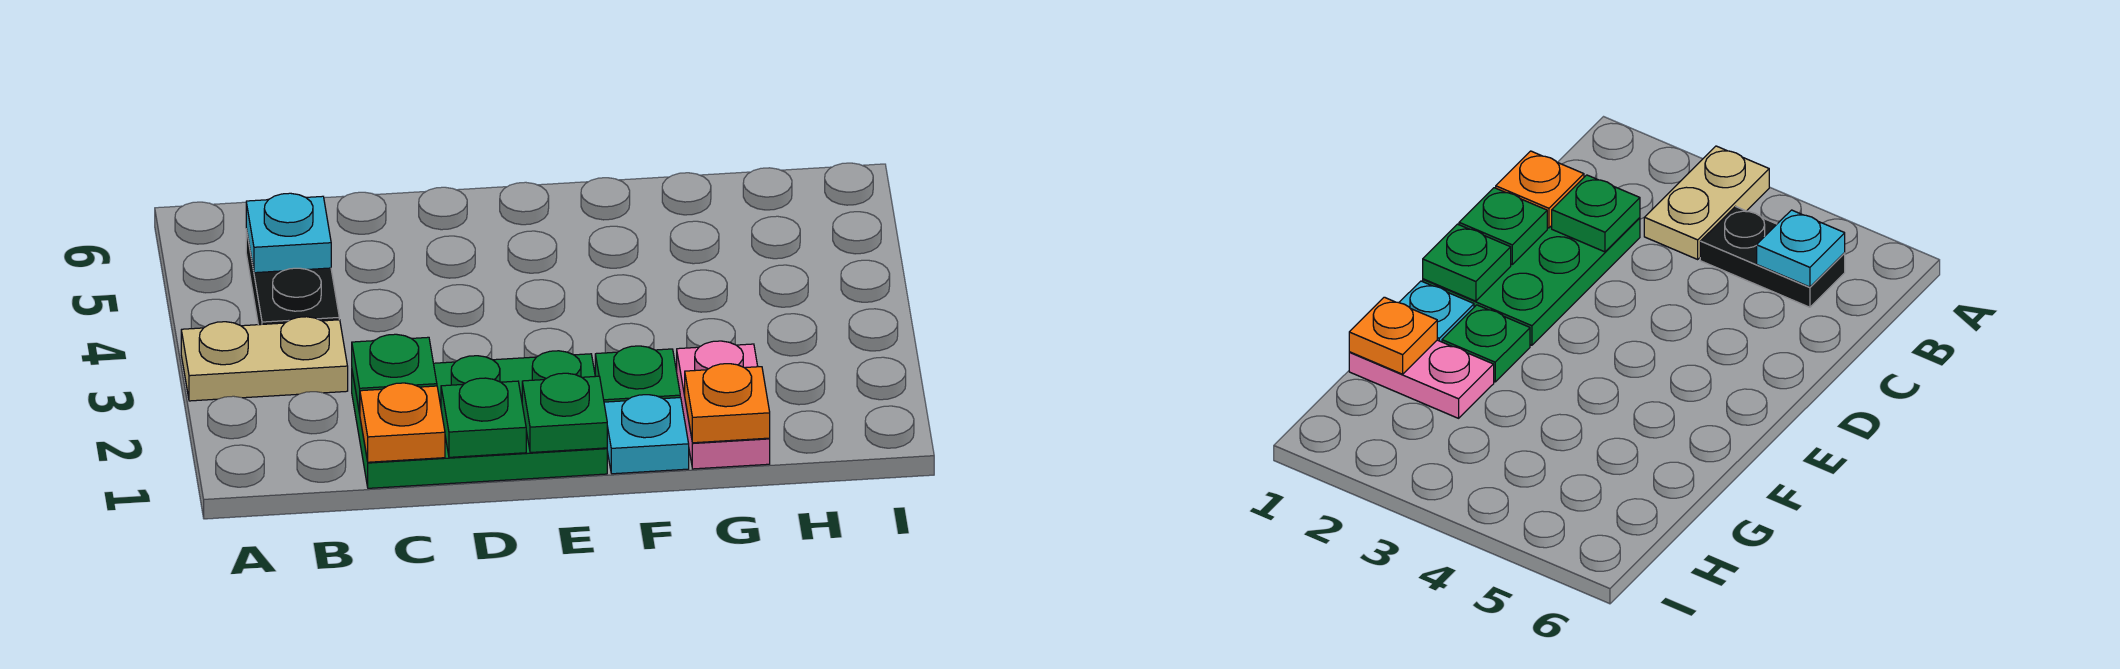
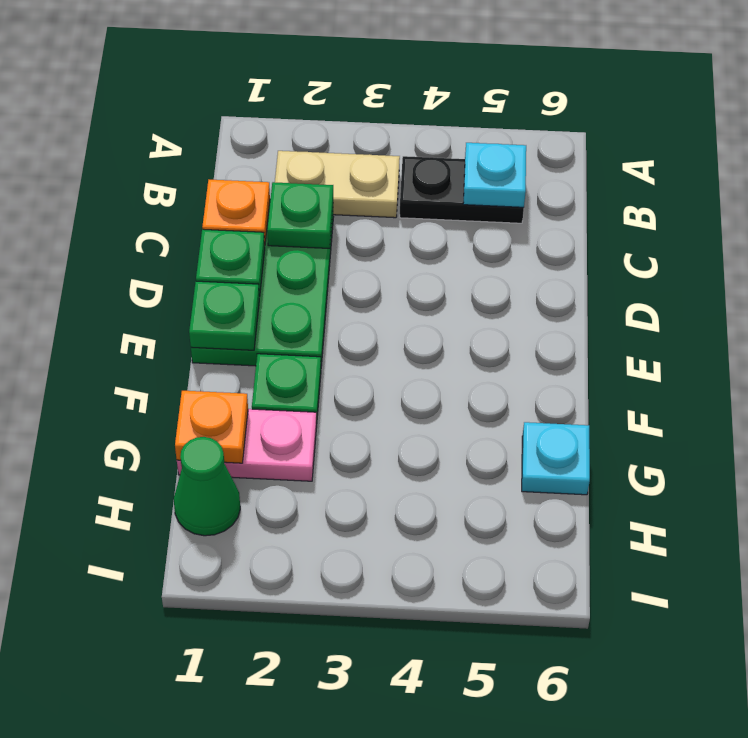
tan 1x2 plate [181,317,348,401] -> tan 1x2 plate turned to [275,151,400,218]
cyan 1x1 plate [604,395,689,474] -> cyan 1x1 plate moved to [522,422,590,495]
none -> green 1x1 cone [174,437,240,536]

